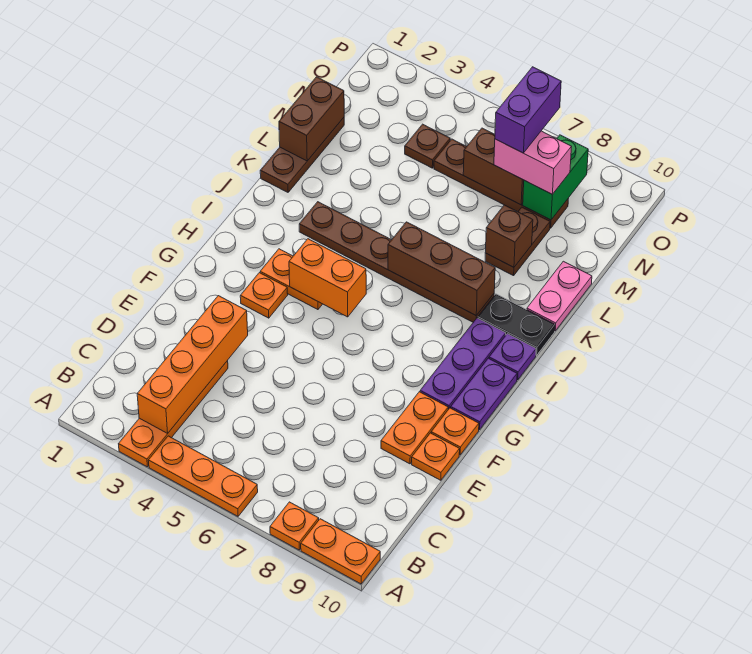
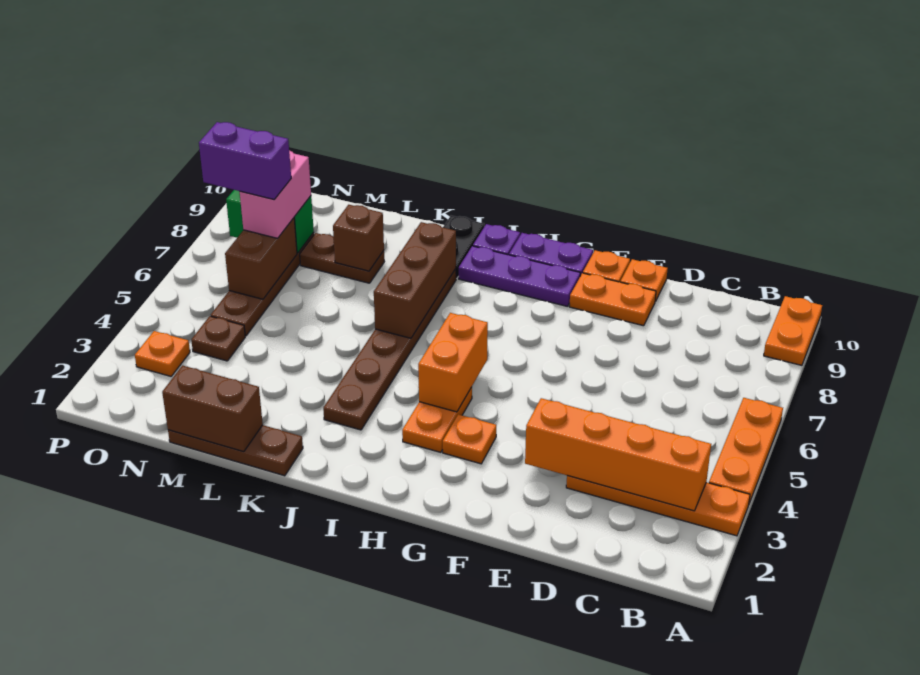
orange 1x1 plate [270,502,319,550] -> orange 1x1 plate moved to [135,331,190,376]
pink 1x2 plate [527,261,592,331] -> none

